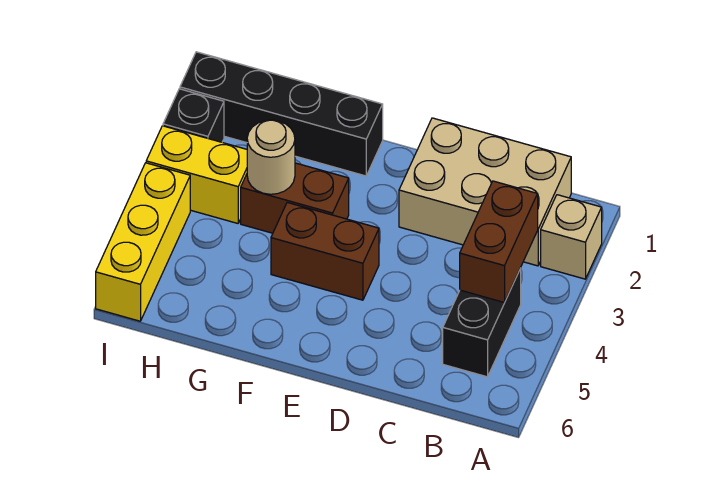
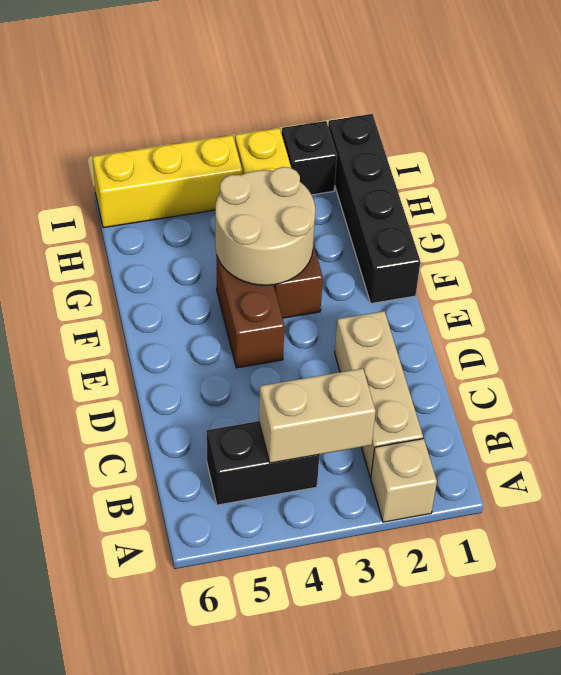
tan 2x3 brick [399,118,571,266] -> tan 1x3 brick [335,311,423,478]
brown 1x2 brick [460,181,538,303] -> tan 1x2 brick [259,368,376,463]
tan 1x1 round brick [247,120,295,194] -> tan 2x2 round brick [215,167,315,285]

